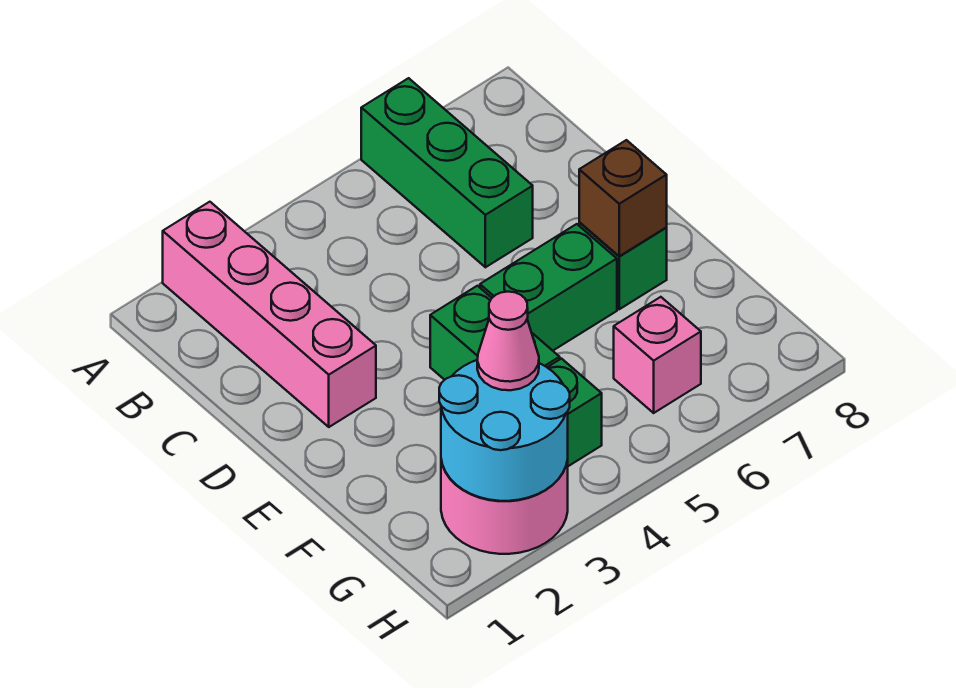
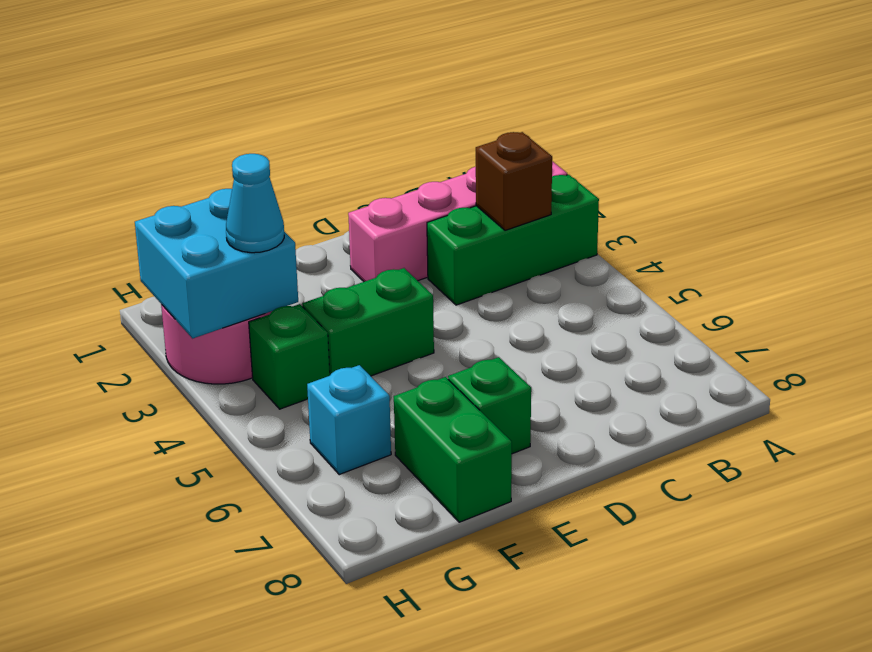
green 1x3 brick [361,78,533,267] -> green 1x3 brick moved to [427,175,599,305]
green 1x2 brick [480,224,617,351] -> green 1x2 brick moved to [394,377,512,522]
brown 1x1 brick [579,140,667,256] -> brown 1x1 brick moved to [476,132,552,230]
cyan 2x2 round brick [439,360,570,501] -> cyan 2x2 brick [135,189,298,339]
pink 1x1 cone [477,292,539,390] -> cyan 1x1 cone [226,154,284,253]
pink 1x1 brick [614,297,701,413] -> cyan 1x1 brick [307,365,391,474]

